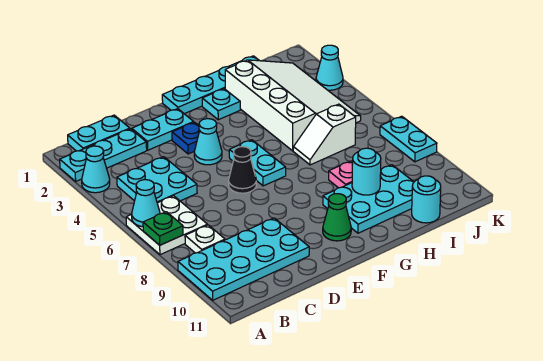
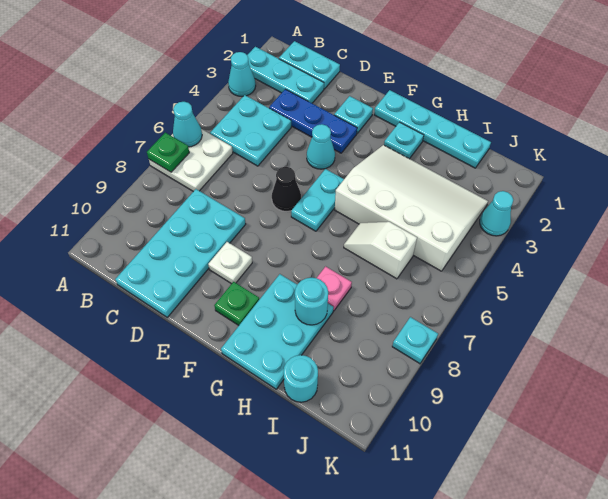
cyan 2x4 plate [178,218,309,300] -> cyan 2x4 plate turned to [115,189,246,317]
white 1x1 plate [185,225,225,253] -> white 1x1 plate moved to [208,242,252,284]
cyan 1x2 plate [132,109,194,150] -> cyan 1x1 plate [334,96,373,133]
blue 1x1 plate [172,122,200,154] -> blue 1x3 plate [269,89,357,153]
green 1x1 cone [323,194,351,241] -> green 1x1 plate [214,282,259,325]
cyan 2x3 plate [323,165,414,233] -> cyan 2x3 plate turned to [221,274,333,389]
white 3x4 slope [225,60,361,151] -> white 3x4 slope turned to [335,145,488,271]
cyan 1x2 plate [380,116,437,162] -> cyan 1x1 plate [392,317,438,364]

